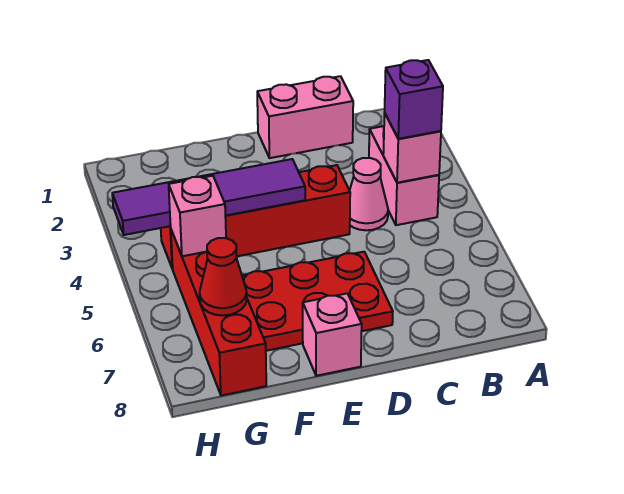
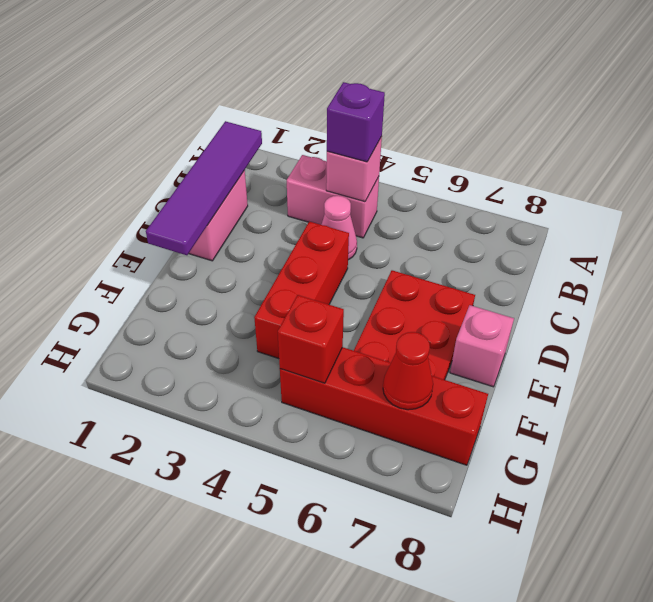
red 1x4 brick [161,165,350,269] -> red 1x3 brick [254,222,349,359]
purple 1x4 tile [112,159,305,235] -> purple 1x4 tile moved to [146,121,262,255]
pink 1x1 brick [169,176,226,256] -> red 1x1 brick [278,295,344,383]

